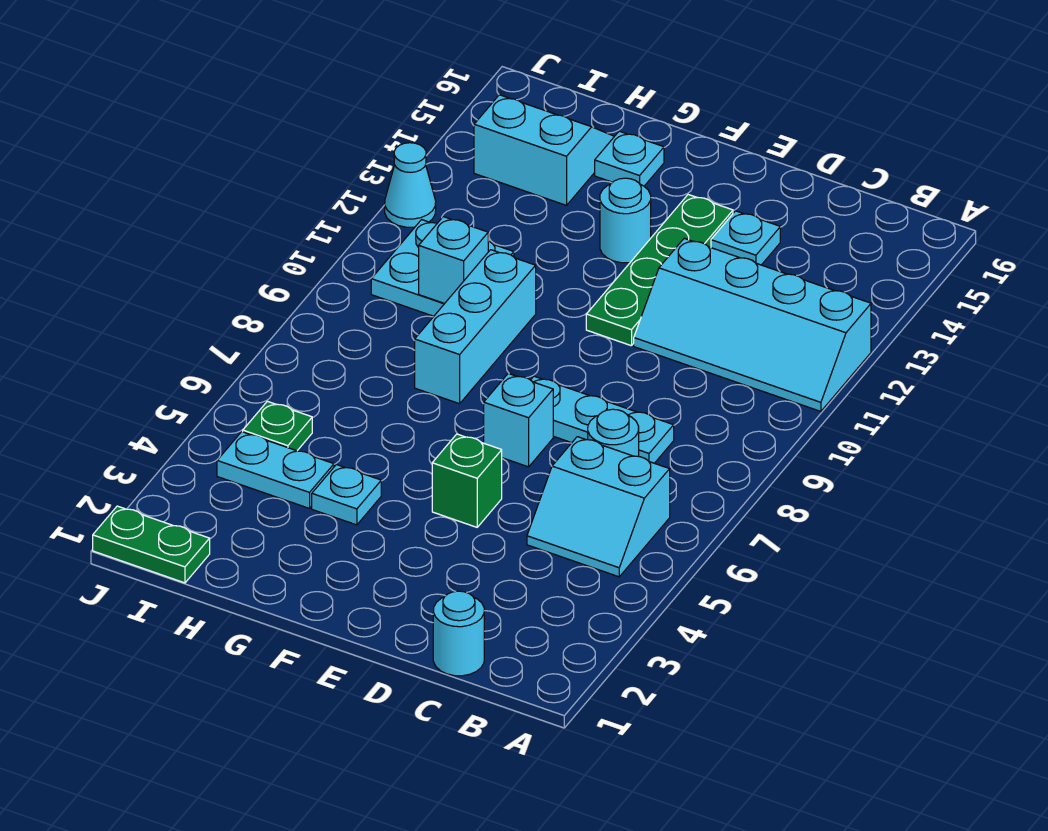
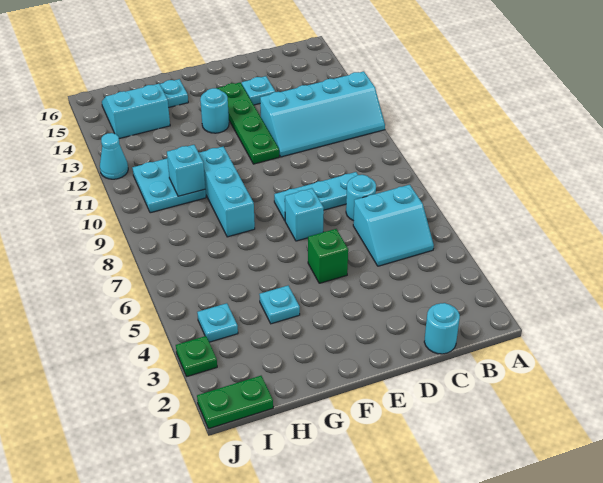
cyan 1x2 plate [217,432,334,508] -> cyan 1x1 plate [197,303,238,342]
green 1x1 plate [243,401,312,451] -> green 1x1 plate moved to [176,336,217,376]

